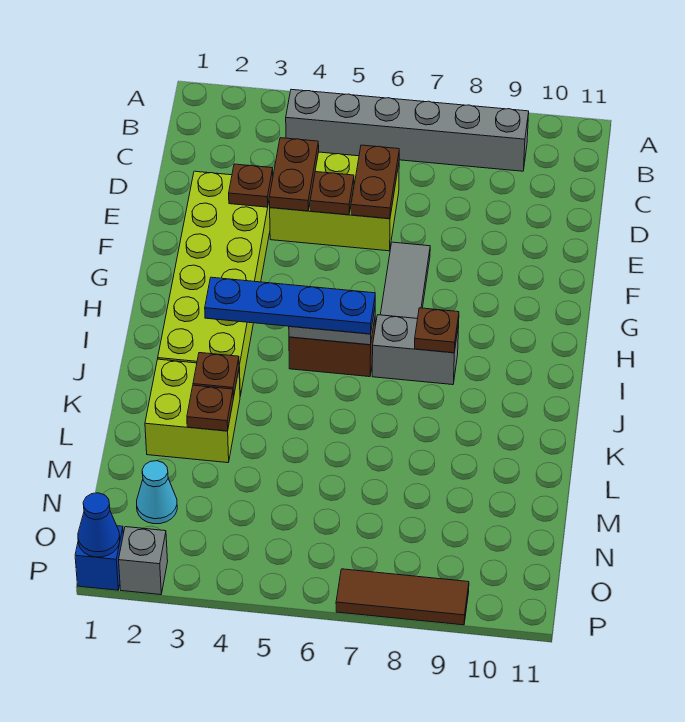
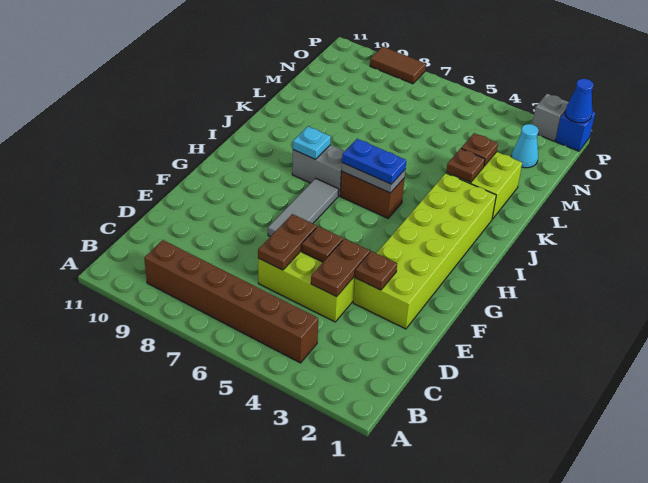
grey 1x6 brick [286,89,529,171] -> brown 1x6 brick [144,240,318,363]
blue 1x4 plate [205,277,375,334] -> blue 1x2 plate [342,139,406,184]
brown 1x1 plate [415,308,459,353] -> cyan 1x1 plate [293,126,331,159]
brown 1x3 tile [336,569,469,625] -> brown 1x2 tile [370,47,426,84]

